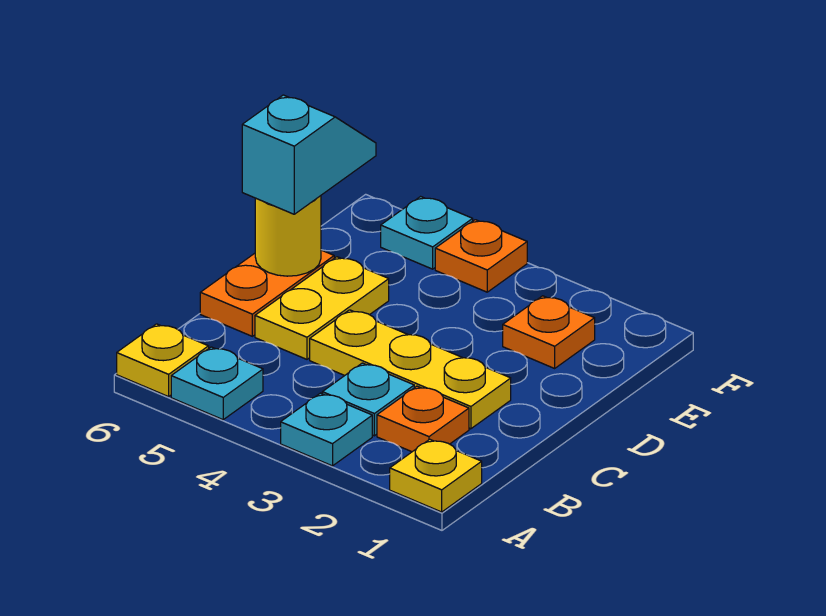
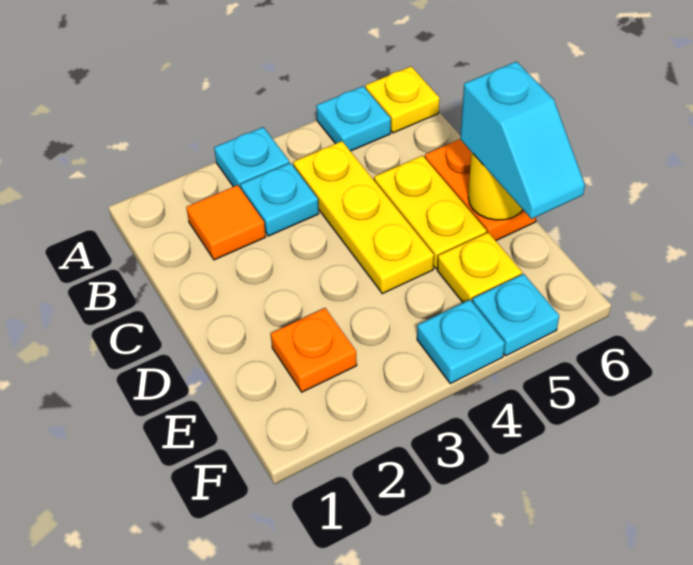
yellow 1x1 plate [390,439,482,512] -> yellow 1x1 plate moved to [437,232,522,303]
orange 1x1 plate [377,386,469,452] -> orange 1x1 tile [186,185,266,260]
yellow 1x3 plate [310,310,511,429] -> yellow 1x3 plate turned to [293,141,434,294]
orange 1x1 plate [435,220,527,292] -> cyan 1x1 plate [417,300,505,384]

